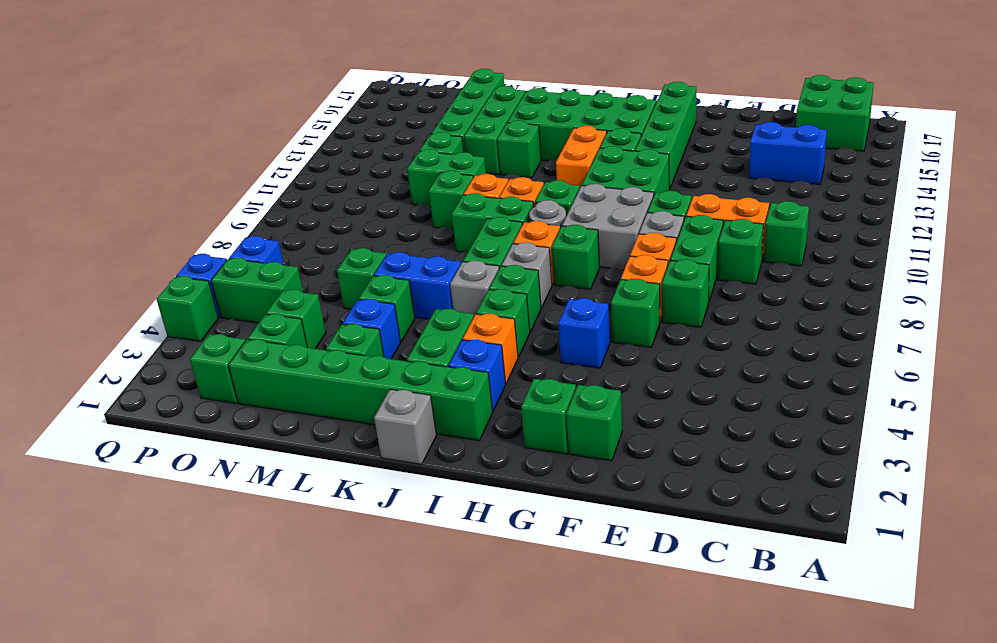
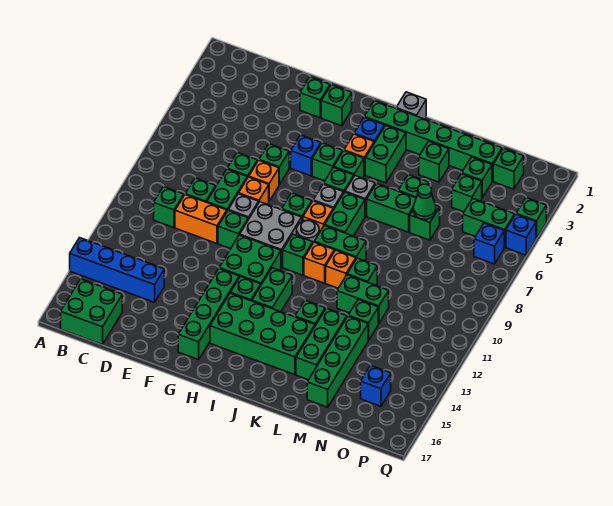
blue 1x2 brick [749,122,827,184] -> blue 1x4 brick [70,238,164,302]
none -> green 1x1 brick [312,143,342,181]
orange 1x2 brick [556,126,607,187] -> green 1x2 brick [252,268,292,312]
blue 1x2 brick [374,252,461,319] -> green 1x2 brick [367,183,416,232]
blue 1x1 brick [343,299,401,359] -> blue 1x1 brick moved to [361,365,391,406]
none -> green 1x1 cone [413,184,436,219]

